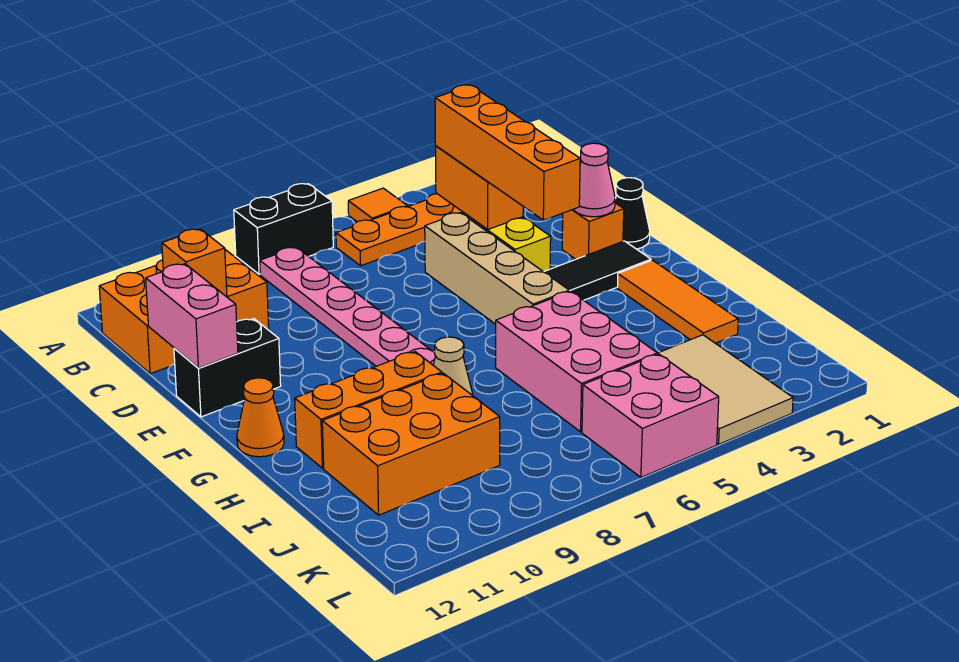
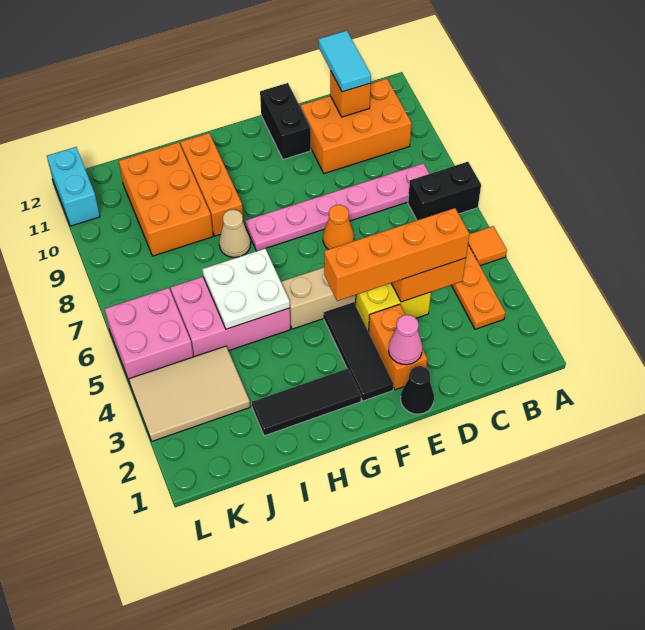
black 1x2 brick [234,184,333,274] -> black 1x2 brick turned to [408,162,481,220]
orange 2x3 brick [99,250,269,374] -> orange 2x3 brick turned to [301,79,412,174]
none -> cyan 1x2 tile [319,31,371,92]
pink 1x2 brick [146,264,238,368] -> none
orange 1x1 brick [562,203,624,259] -> orange 1x2 brick [369,304,427,390]
orange 1x3 tile [617,260,738,343] -> black 1x3 tile [252,369,361,436]
orange 1x1 cone [237,378,284,457] -> orange 1x1 cone moved to [323,205,354,249]
none -> white 2x2 plate [202,248,290,329]
none -> cyan 1x2 brick [47,147,100,226]

